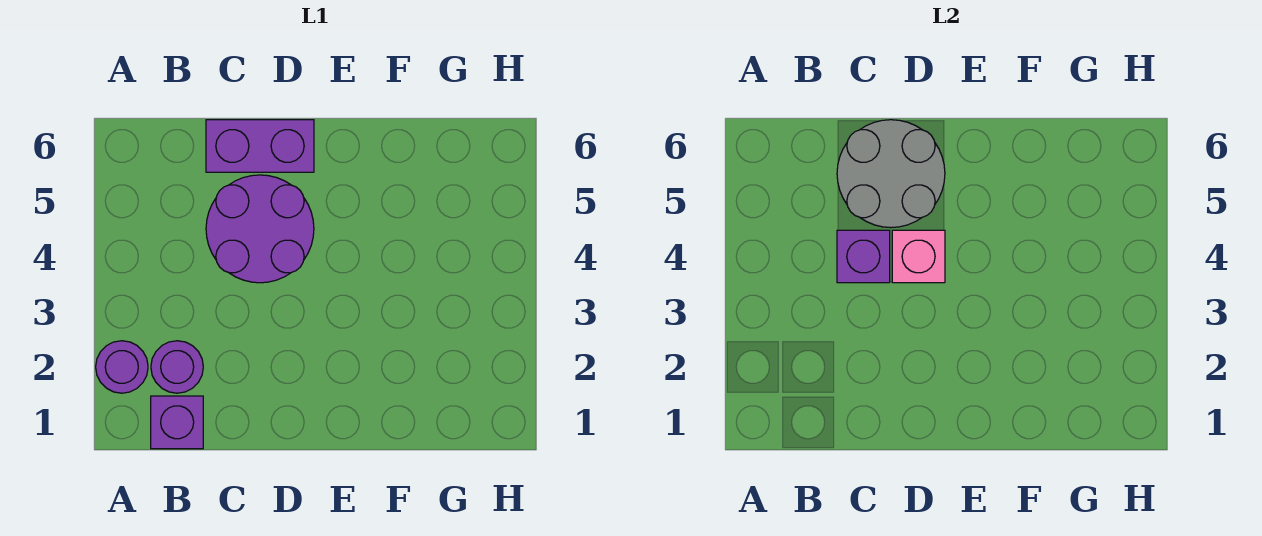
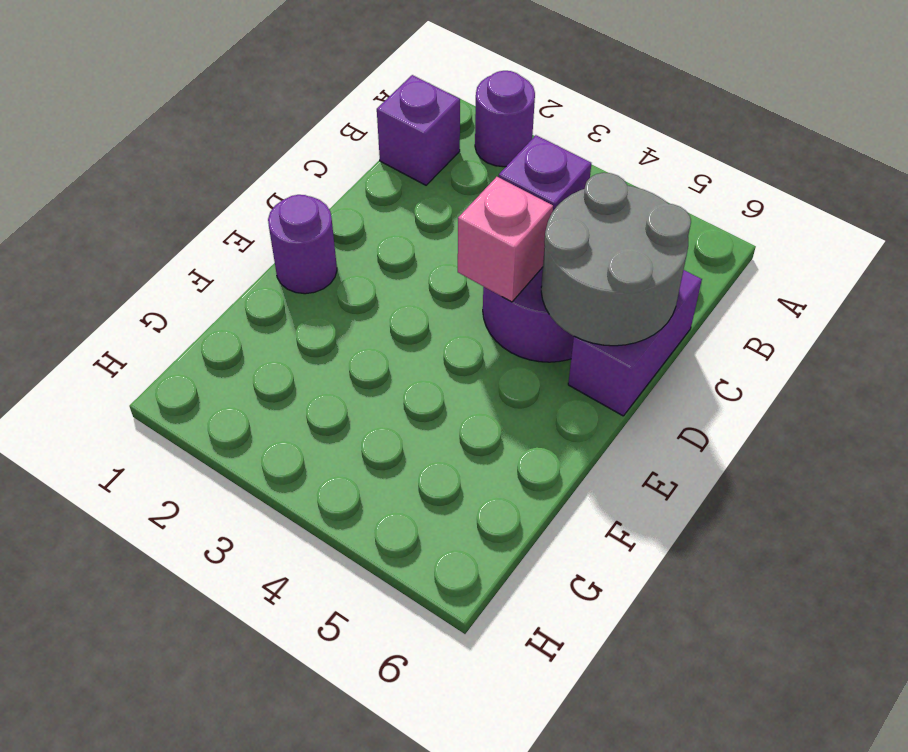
purple 1x1 round brick [151,341,203,393] -> purple 1x1 round brick moved to [268,195,337,294]

